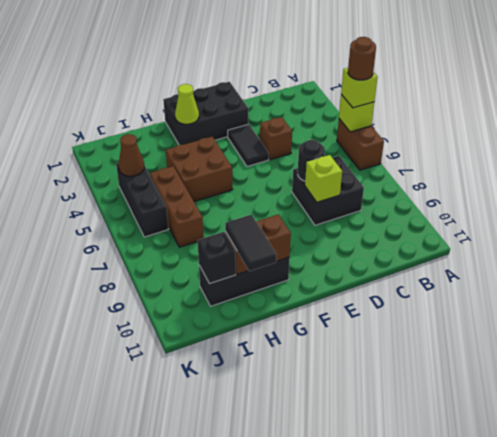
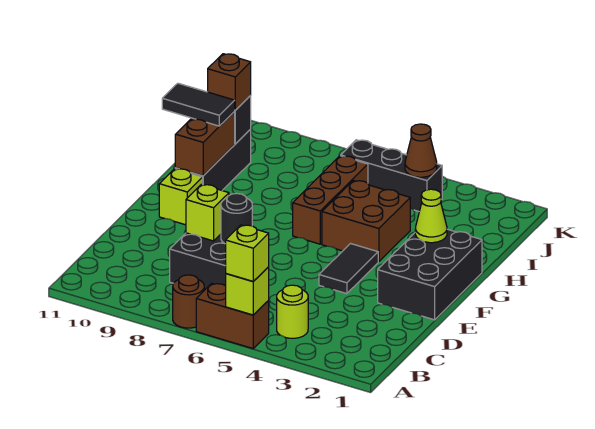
brown 1x1 round brick [348,37,376,80] -> brown 1x1 round brick moved to [173,275,204,328]
none -> lime 1x1 round brick [277,285,308,338]
brown 1x1 brick [260,117,292,160] -> brown 1x1 brick moved to [208,54,251,110]
black 1x2 tile [228,124,269,166] -> black 1x2 tile turned to [319,244,378,294]
none -> lime 1x1 brick [159,169,203,225]
brown 1x3 brick [150,166,204,247] -> brown 1x3 brick turned to [293,156,368,244]

